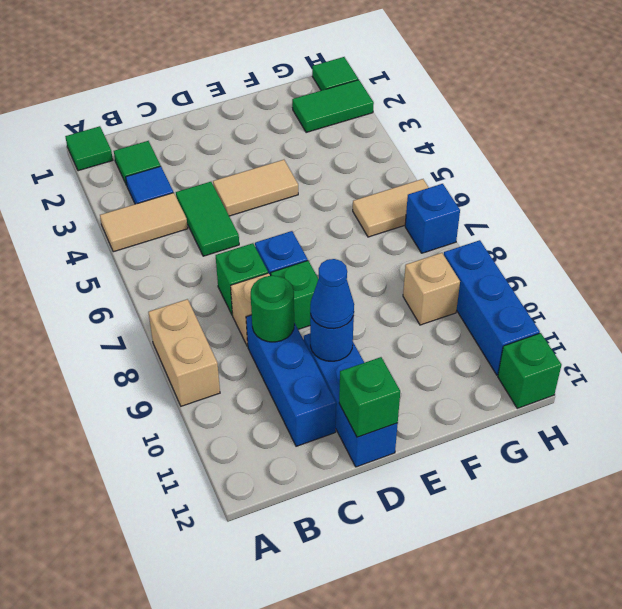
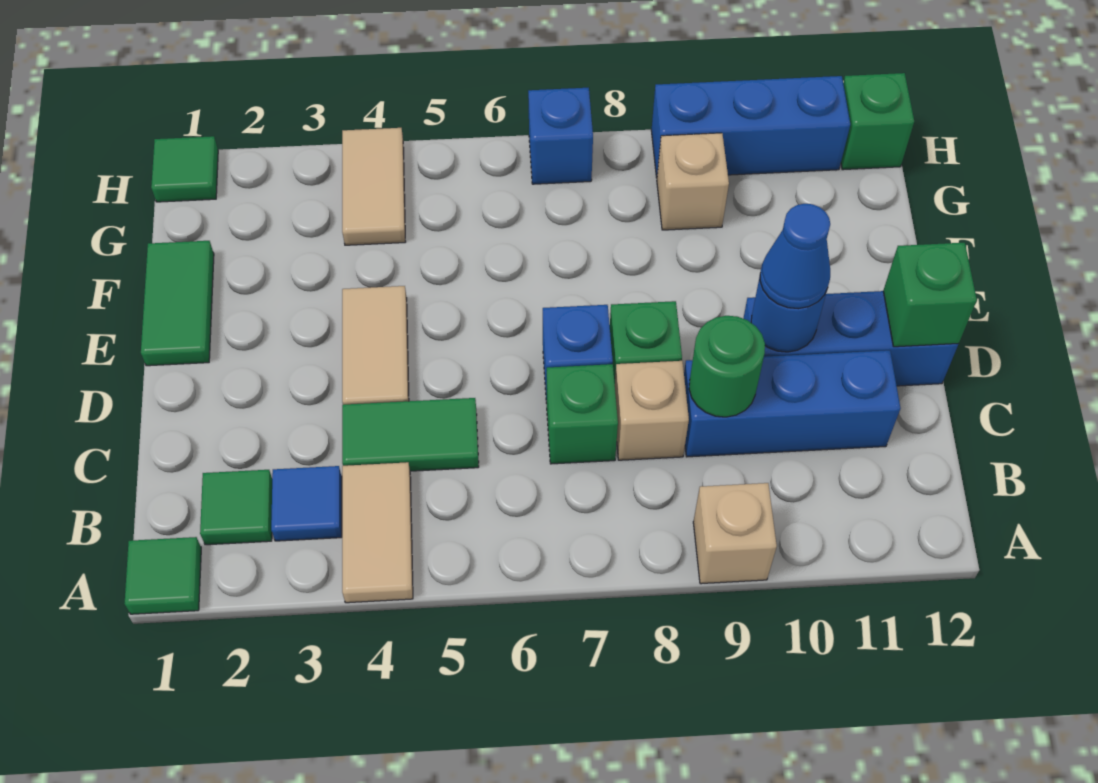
tan 1x2 brick [149,299,220,406] -> tan 1x1 brick [693,483,777,584]
green 1x2 tile [292,80,374,133] -> green 1x2 tile moved to [141,241,214,366]
tan 1x2 tile [353,179,429,237] -> tan 1x2 tile moved to [342,128,405,245]

